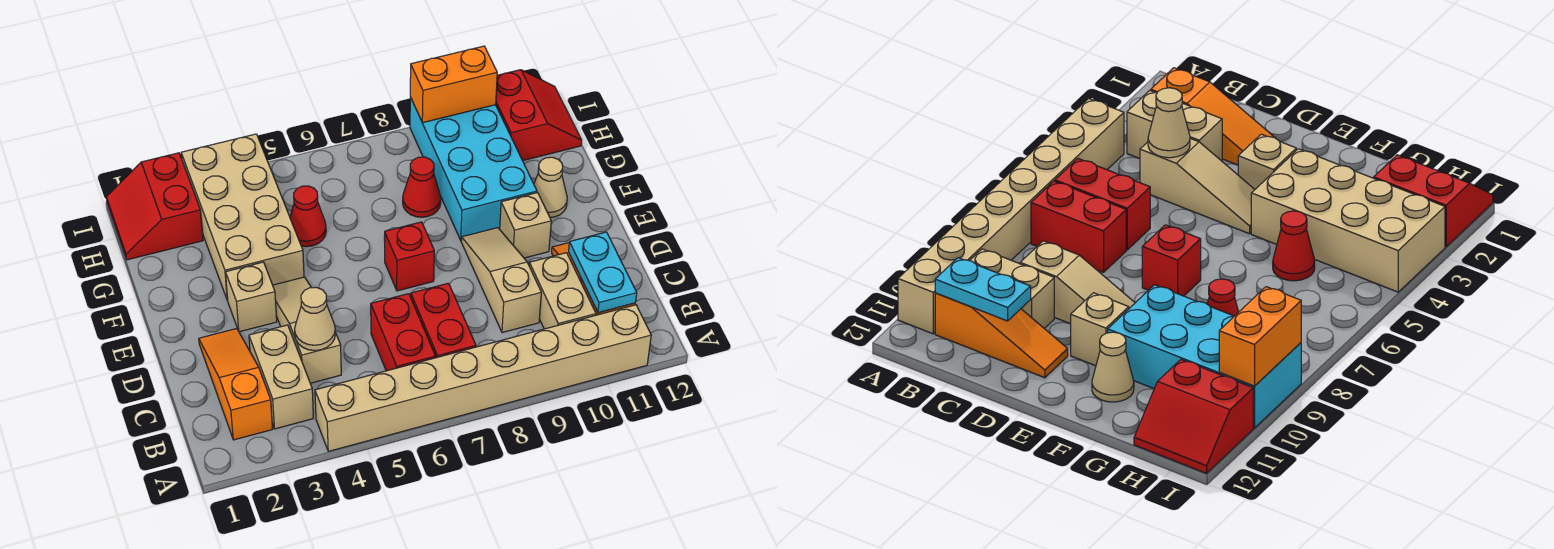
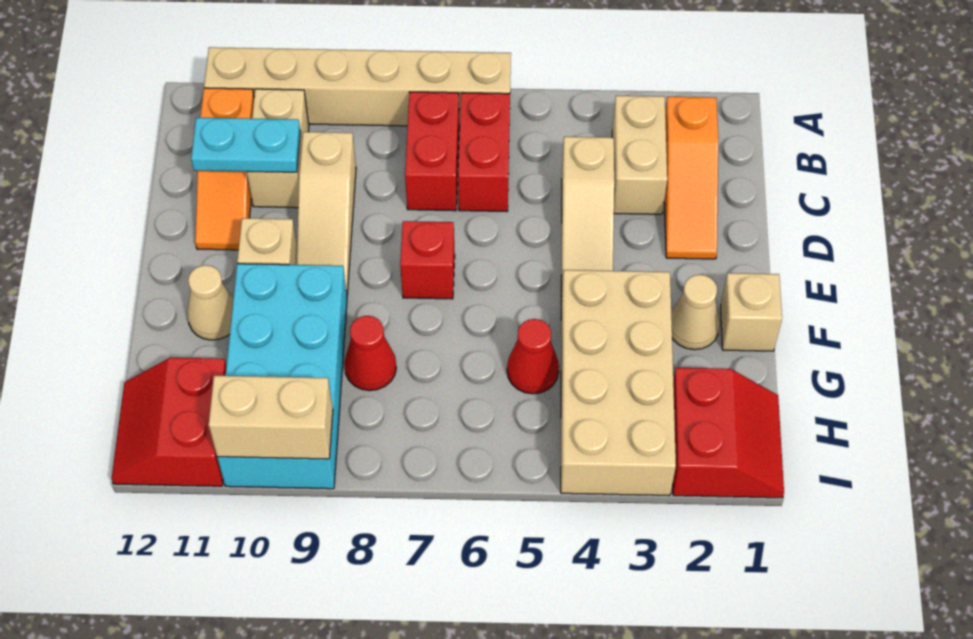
tan 1x8 brick [315,305,651,451] -> tan 1x6 brick [204,47,511,127]
cyan 1x2 plate [569,232,637,313] -> cyan 1x2 plate turned to [191,118,300,172]
tan 1x1 cone [295,287,335,351] -> tan 1x1 cone moved to [671,275,720,350]
tan 1x1 brick [226,262,277,332] -> tan 1x1 brick moved to [721,273,782,351]
orange 1x2 brick [410,46,497,123] -> tan 1x2 brick [209,376,333,459]

